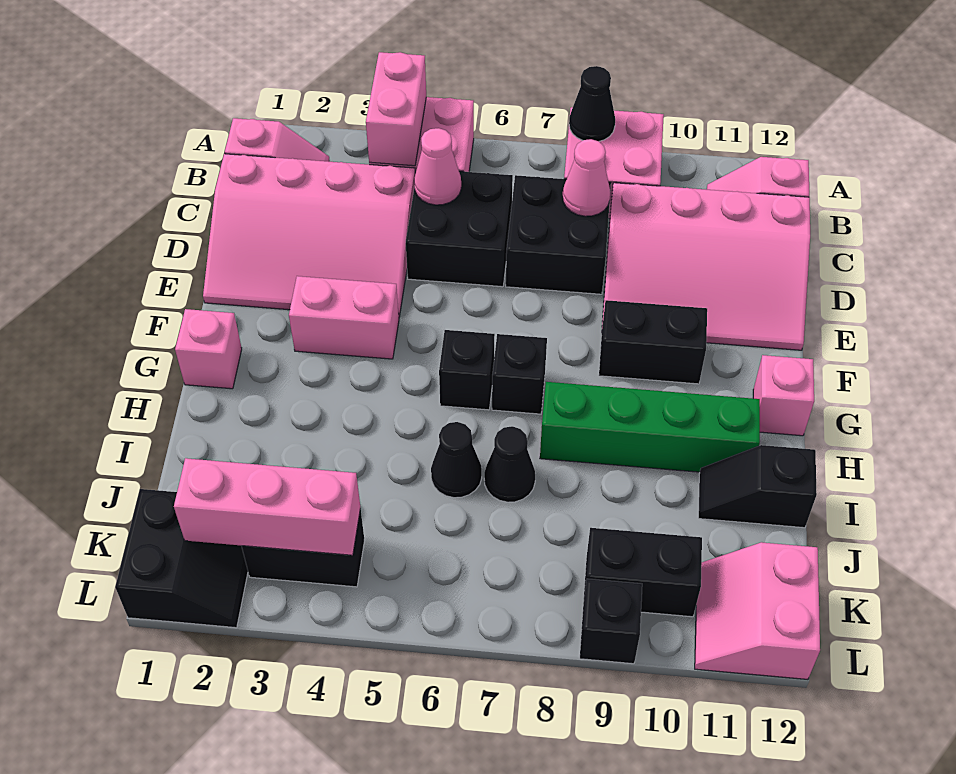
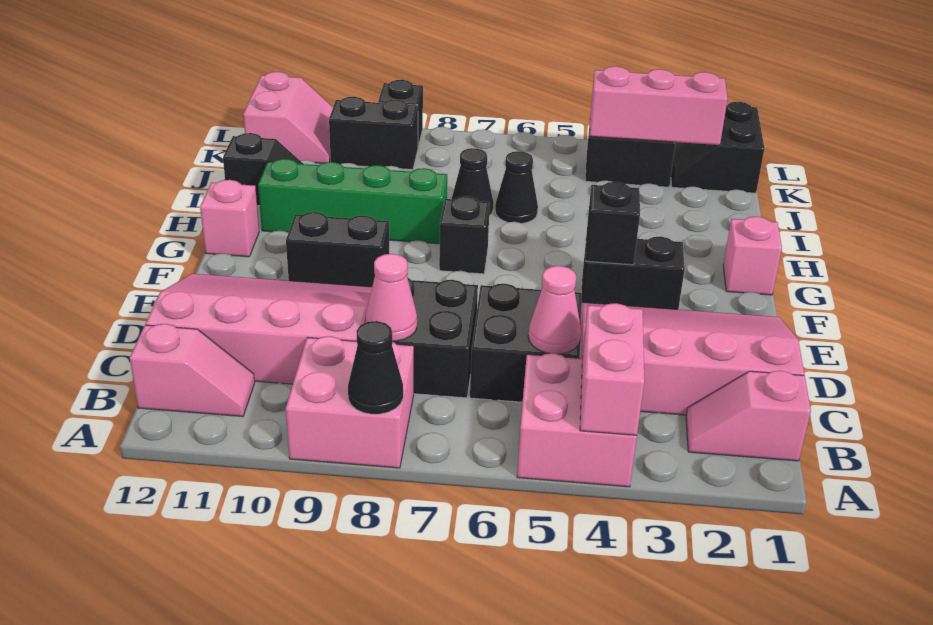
pink 1x2 brick [289,276,399,359] -> black 1x2 brick [581,236,685,310]
black 1x1 brick [439,330,495,410] -> black 1x1 brick moved to [586,182,640,265]

